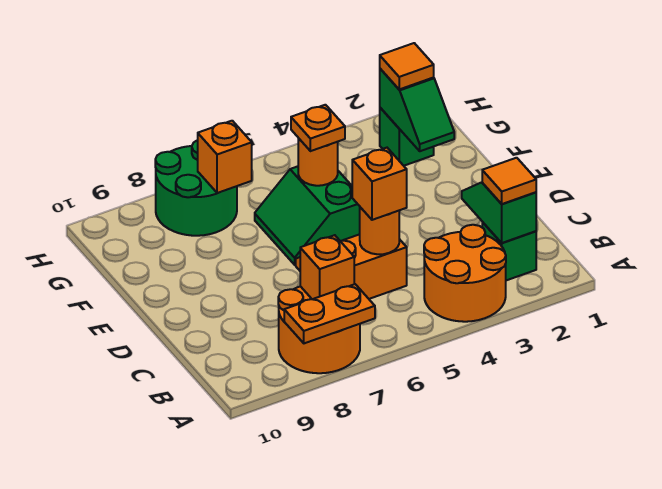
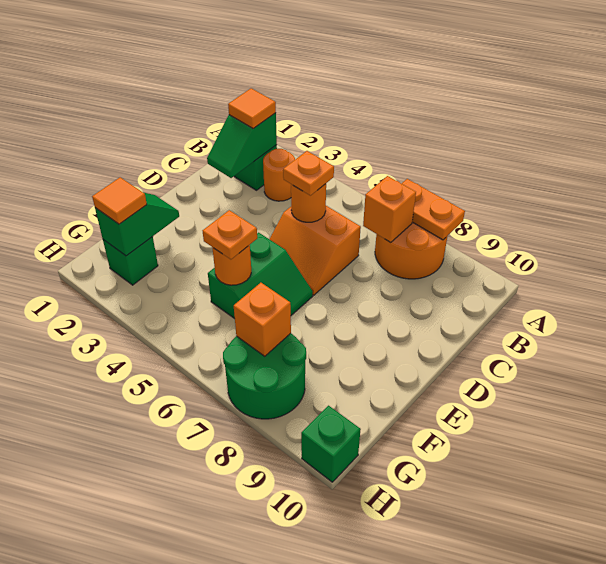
orange 2x2 round brick [424,225,506,322] -> orange 1x1 round brick [263,149,295,201]
orange 1x1 brick [352,148,407,220] -> orange 1x1 plate [283,151,334,196]
none -> green 1x1 brick [301,406,361,482]

